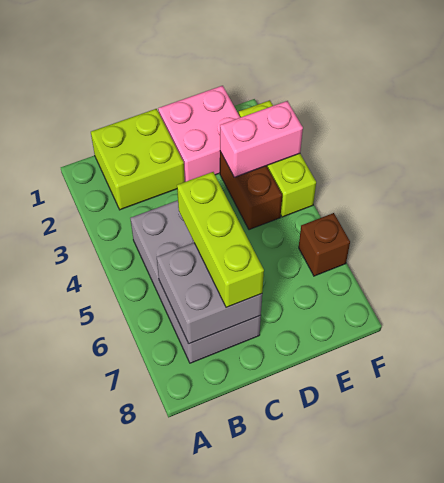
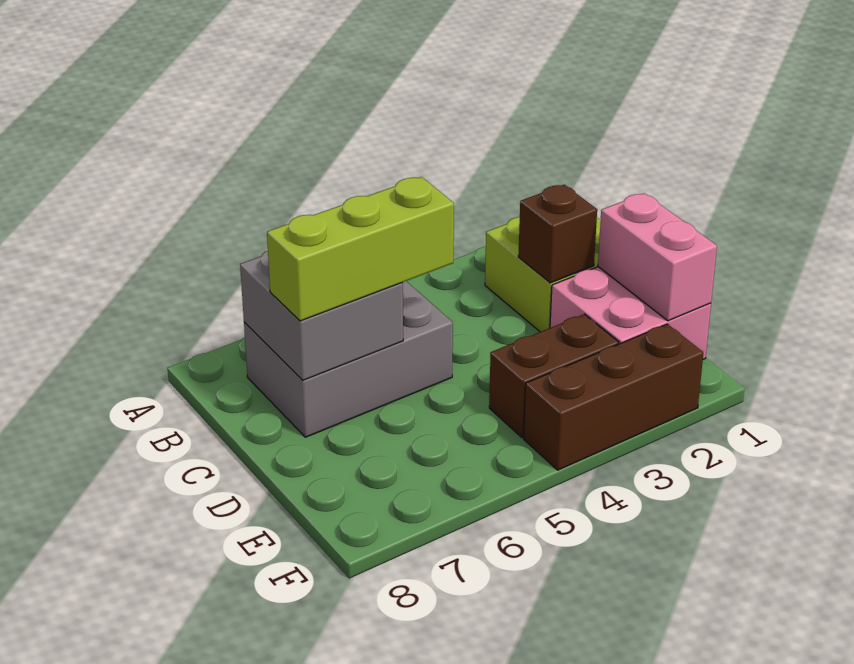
grey 2x4 brick [130,200,261,363] -> grey 2x3 brick [244,281,453,437]
pink 1x2 brick [220,101,303,177] -> pink 1x2 brick moved to [598,193,717,321]
lime 1x3 brick [239,100,316,217] -> brown 1x3 brick [524,324,703,470]
brown 1x1 brick [299,213,350,276] -> brown 1x1 brick moved to [518,185,597,283]

